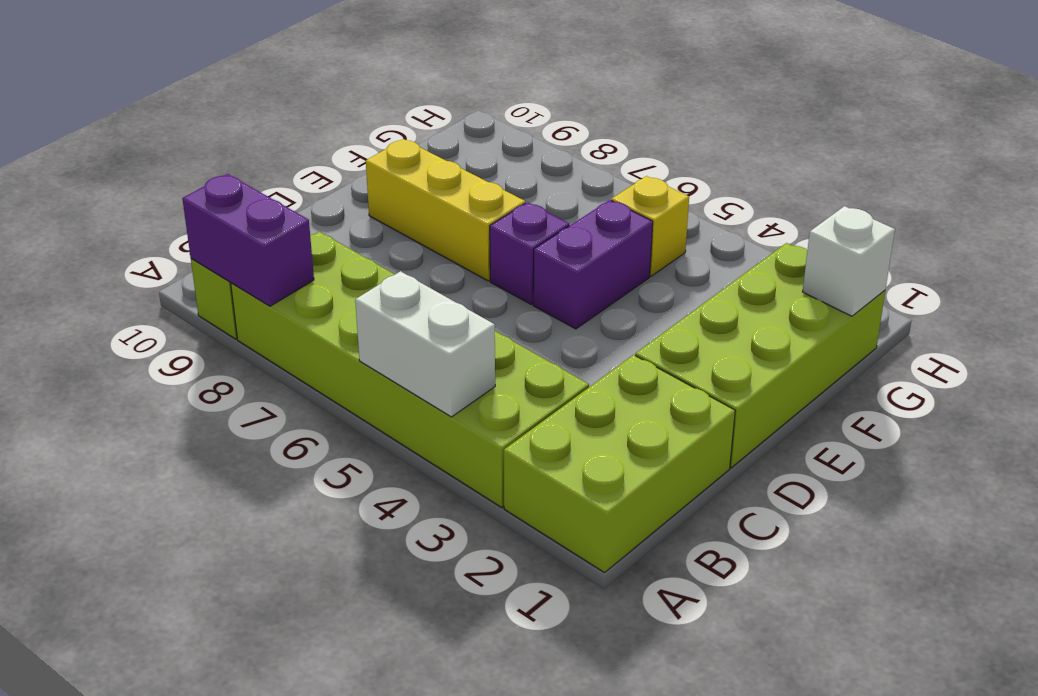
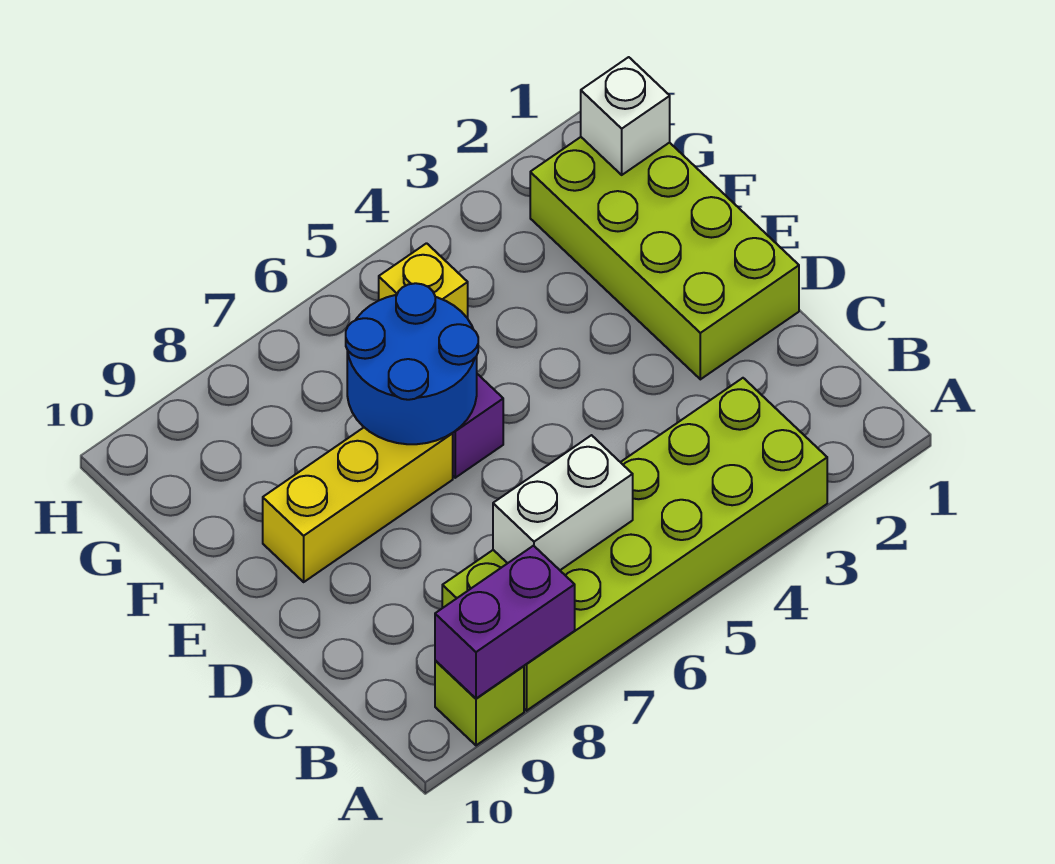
lime 2x3 brick [504,355,735,573] -> none
white 1x2 brick [355,271,495,417] -> white 1x2 brick moved to [493,435,633,570]
purple 1x2 brick [533,200,653,329] -> none
none -> blue 2x2 round brick [346,283,478,444]

